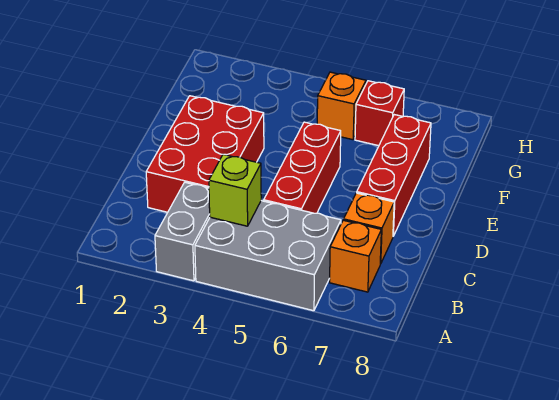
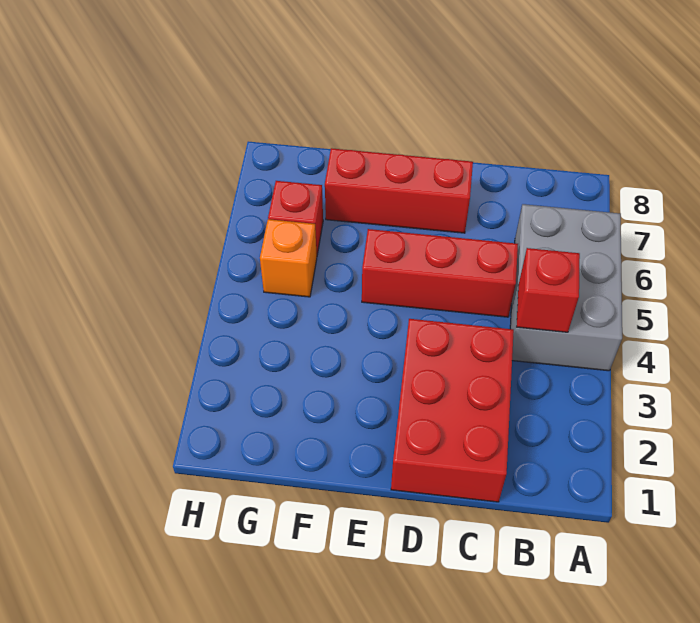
grey 1x2 brick [155,182,210,281] -> none
lime 1x1 brick [209,154,261,226] -> red 1x1 brick [516,248,580,332]
orange 1x1 brick [330,220,381,292] -> none
red 2x3 brick [146,96,264,212] -> red 2x3 brick turned to [391,319,514,502]
orange 1x1 brick [344,193,394,264] -> none

